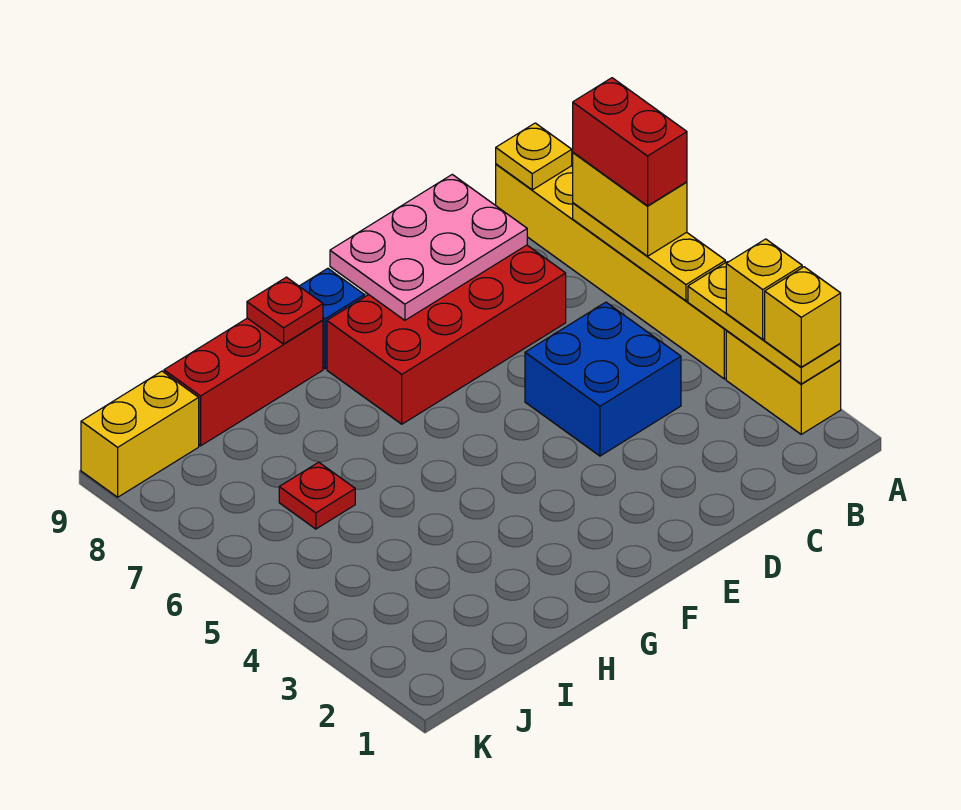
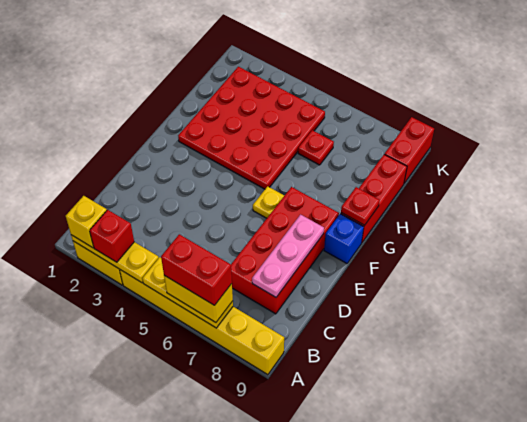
yellow 1x1 brick [726,239,802,339] -> red 1x1 brick [90,210,134,262]
yellow 1x1 plate [496,123,572,190] -> yellow 1x1 plate moved to [253,186,284,218]
blue 2x2 brick [525,302,681,456] -> none
pink 2x3 plate [330,174,527,320] -> pink 1x3 plate [252,215,324,297]
none -> red 4x4 plate [178,67,325,189]
yellow 1x2 brick [81,371,199,497] -> red 1x2 brick [385,117,434,183]

